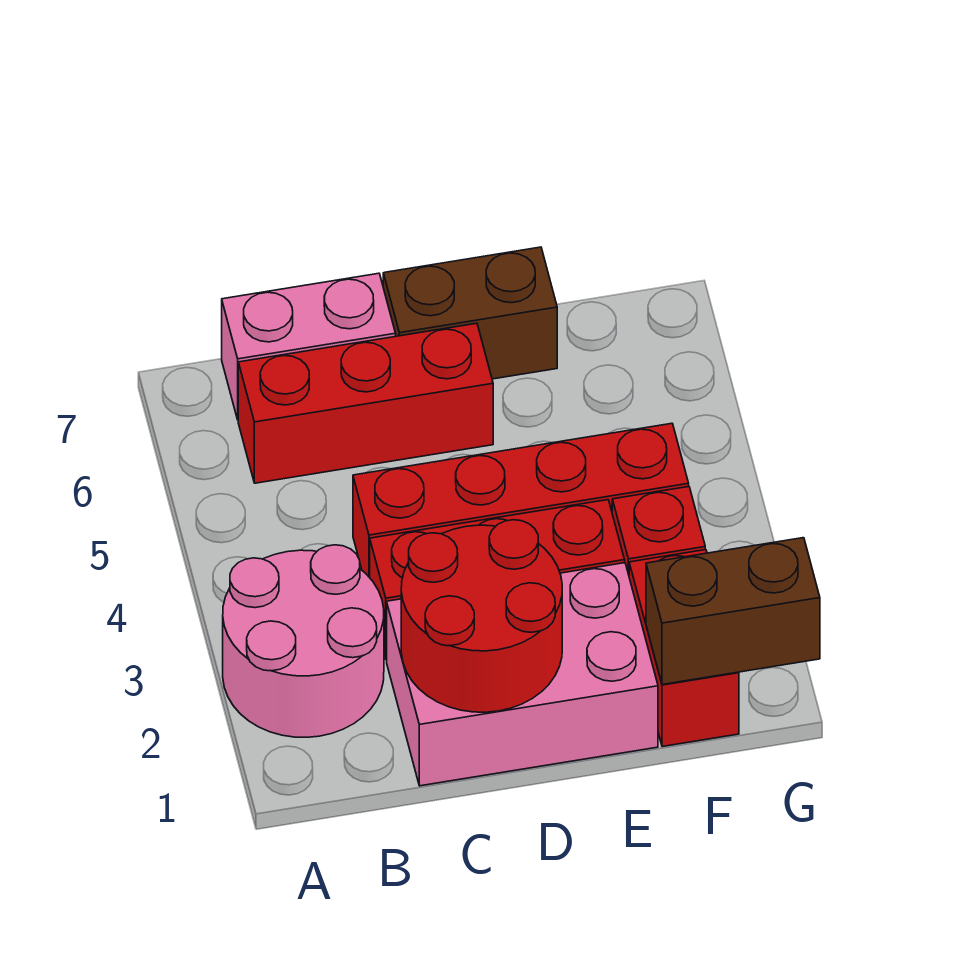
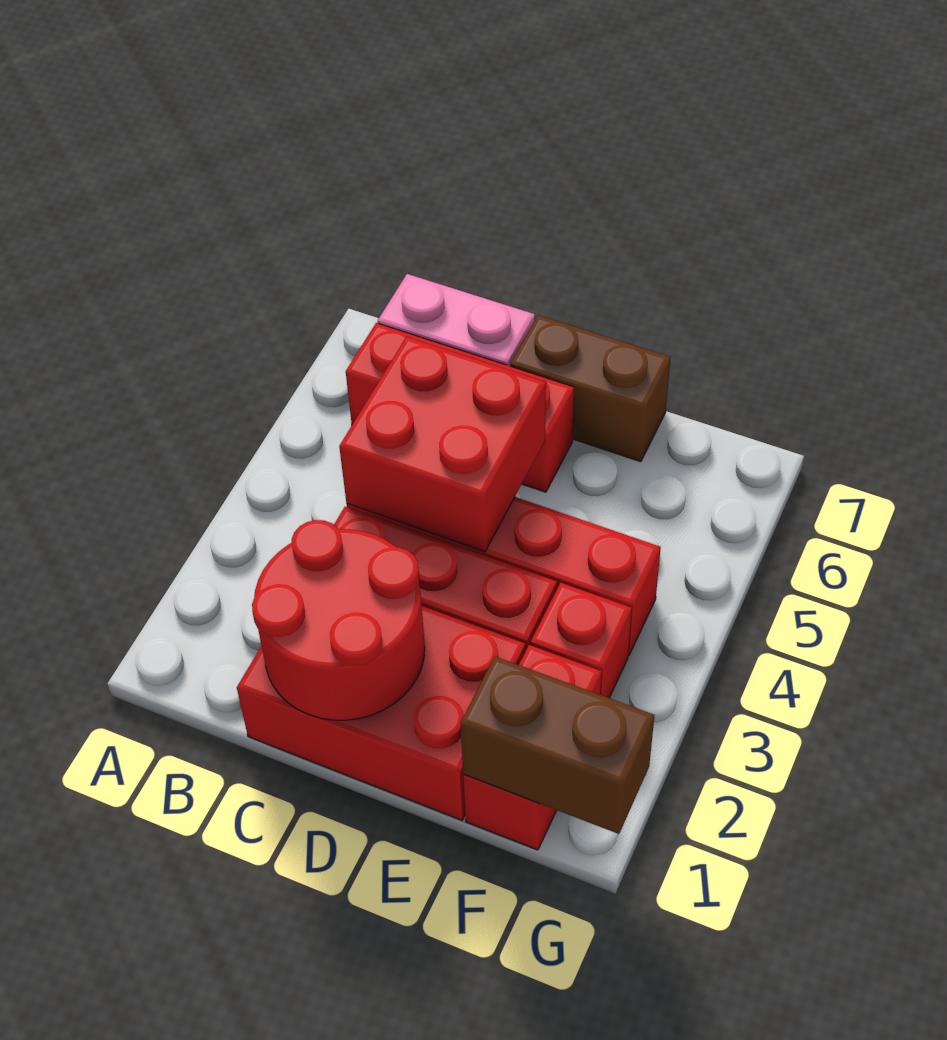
pink 2x2 round brick [223,545,384,737] -> none
pink 2x3 brick [387,563,658,786] -> red 2x3 brick [237,606,525,820]
none -> red 2x2 brick [339,337,546,552]

